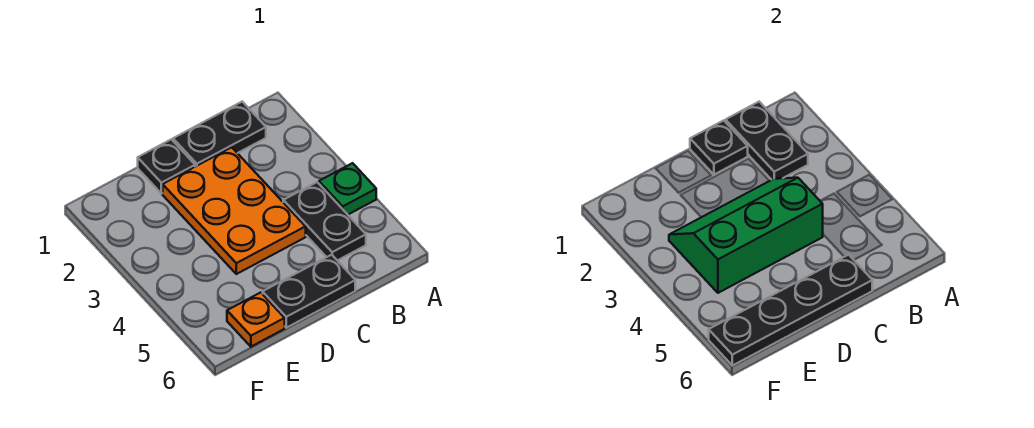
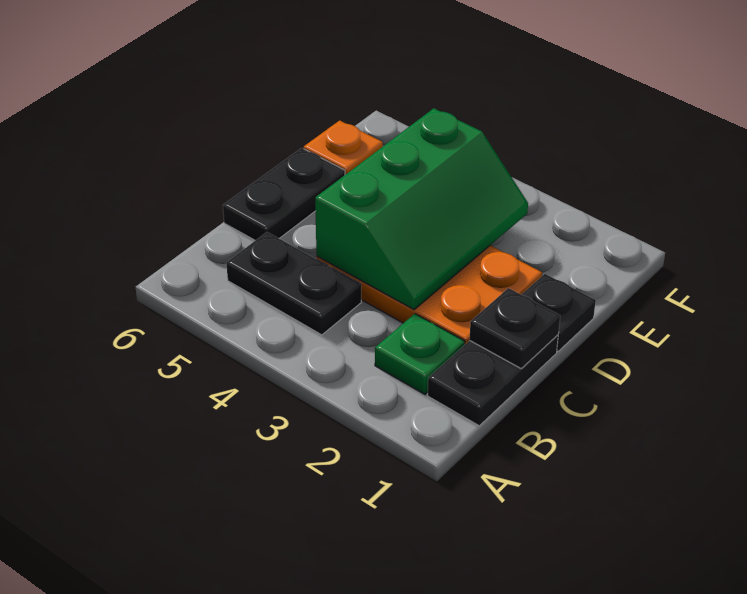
green 1x1 plate [319,163,376,214] -> green 1x1 plate moved to [375,314,465,394]
black 1x2 plate [726,102,808,180] -> none
black 1x4 plate [709,255,872,366] -> none

